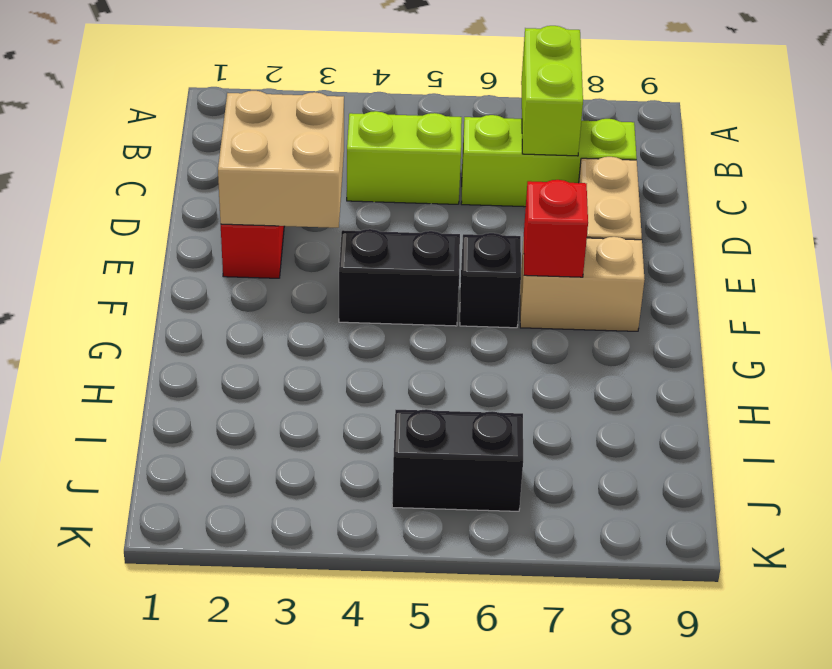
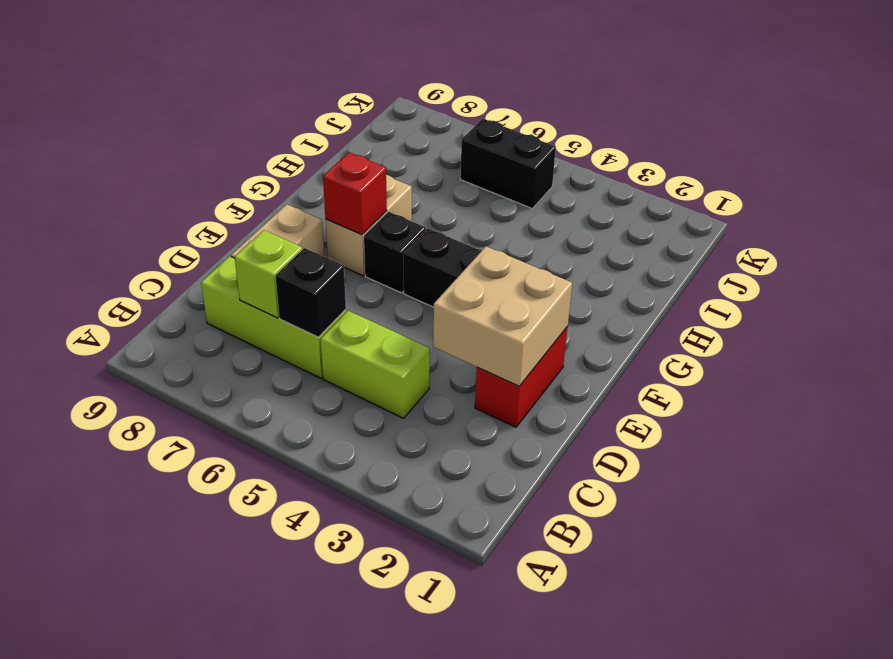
lime 1x2 brick [521,26,583,156] -> lime 1x1 brick [235,230,303,318]
none -> black 1x1 brick [276,248,346,337]
tan 1x2 brick [520,237,645,331] -> tan 1x2 brick turned to [326,175,412,276]

